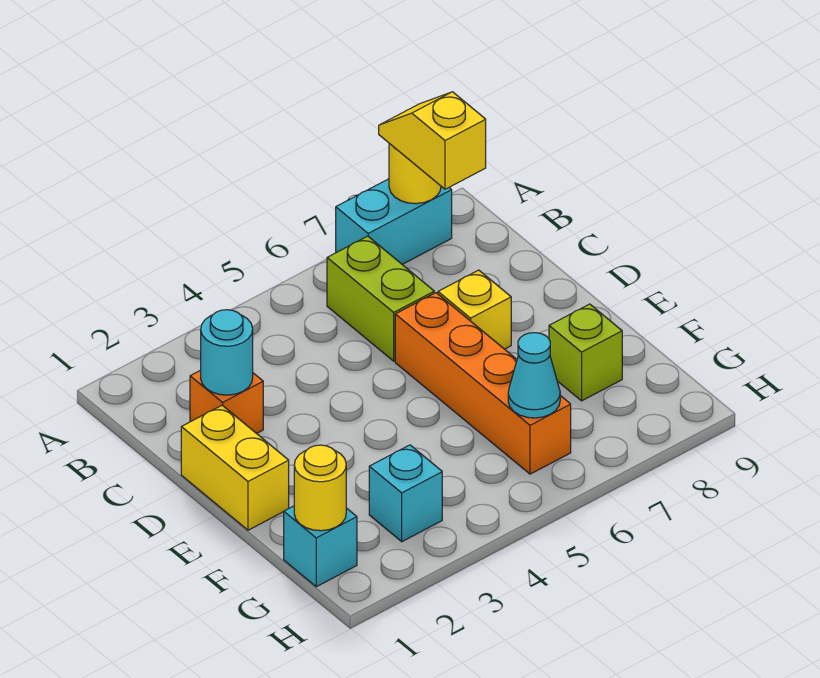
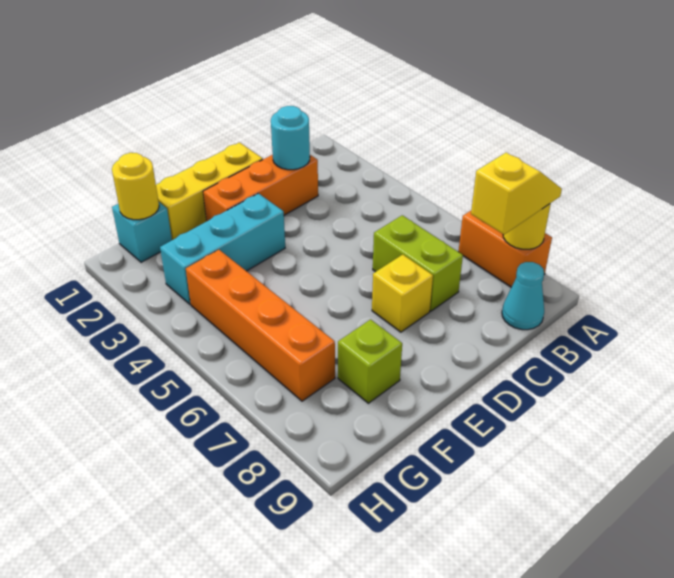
cyan 1x2 brick [336,179,452,264] -> orange 1x2 brick [459,211,552,287]
lime 1x2 brick [327,236,434,361] -> lime 1x2 brick turned to [373,215,463,311]
orange 1x1 brick [190,370,263,434] -> orange 1x3 brick [203,155,318,221]
yellow 1x2 brick [181,405,289,530] -> yellow 1x3 brick [156,143,263,240]
orange 1x4 brick [395,293,571,474] -> orange 1x4 brick turned to [186,250,335,401]
cyan 1x1 brick [369,445,442,542] -> cyan 1x3 brick [160,193,285,304]
cyan 1x1 cone [508,333,560,418] -> cyan 1x1 cone moved to [502,262,544,330]

